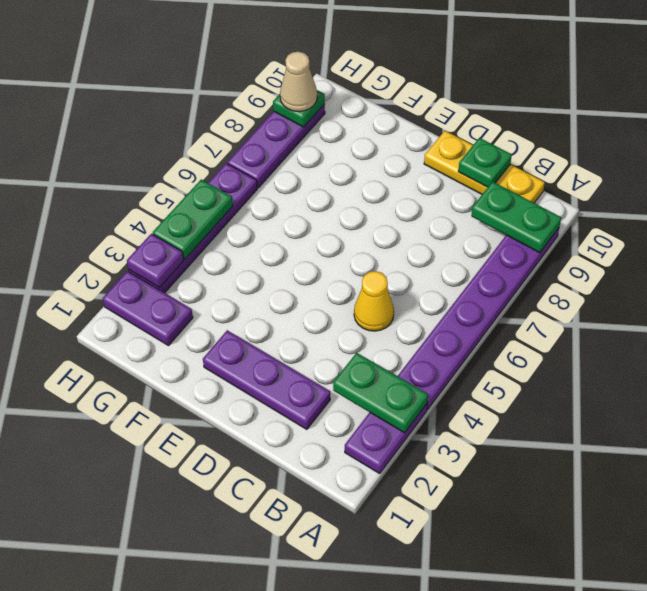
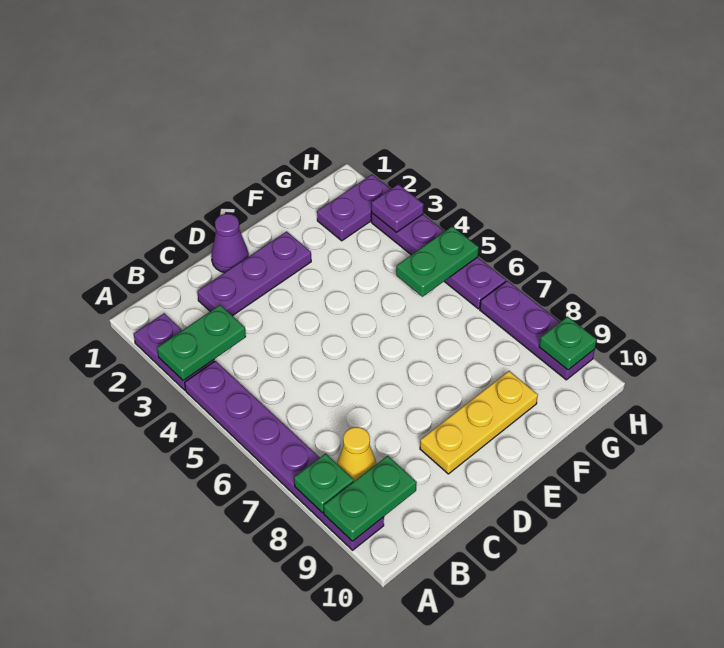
yellow 1x3 plate [424,131,545,203] -> yellow 1x3 plate moved to [420,371,538,474]
yellow 1x1 cone [354,271,394,331] -> yellow 1x1 cone moved to [337,427,377,481]
green 1x1 plate [458,138,512,187] -> green 1x1 plate moved to [294,454,354,513]
none -> purple 1x1 cone [211,214,249,273]
green 1x2 plate [153,180,233,259] -> green 1x2 plate turned to [396,226,479,297]
tan 1x1 cone [280,52,317,112] -> none

